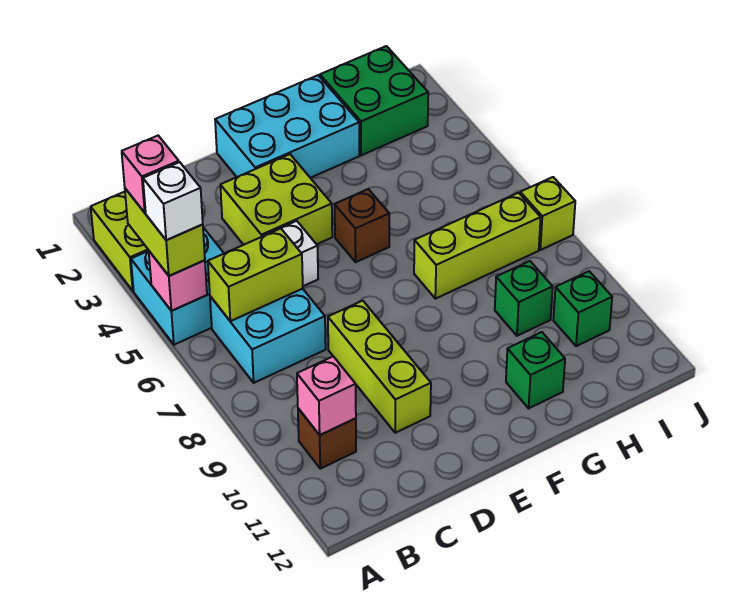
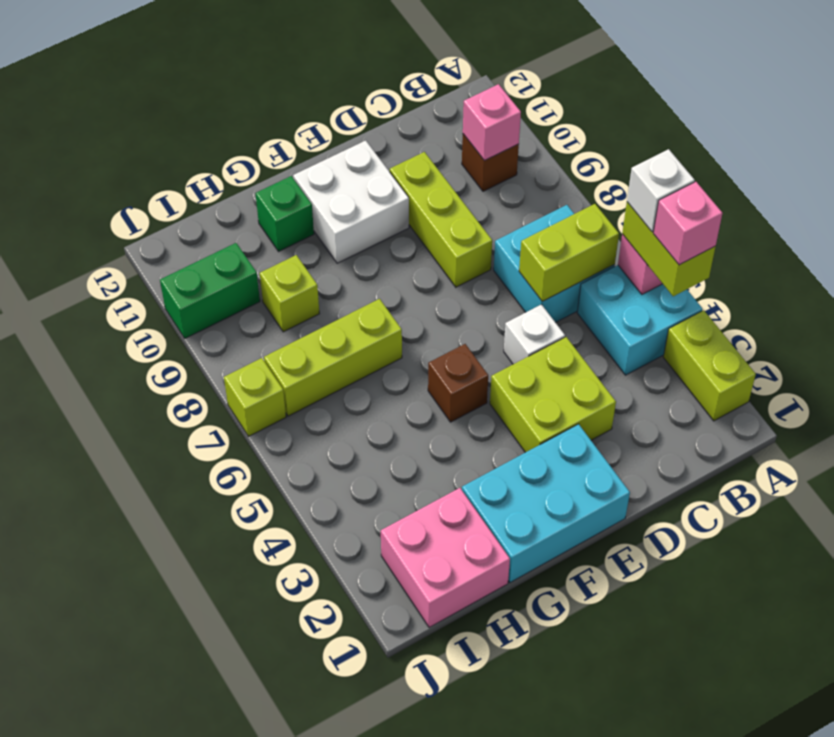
none -> white 2x2 brick [293,141,409,263]
green 2x2 brick [320,46,428,155] -> pink 2x2 brick [381,488,510,628]
green 1x1 brick [495,261,553,336] -> lime 1x1 brick [260,255,319,332]
green 1x1 brick [553,271,612,346] -> green 1x2 brick [160,243,260,338]

